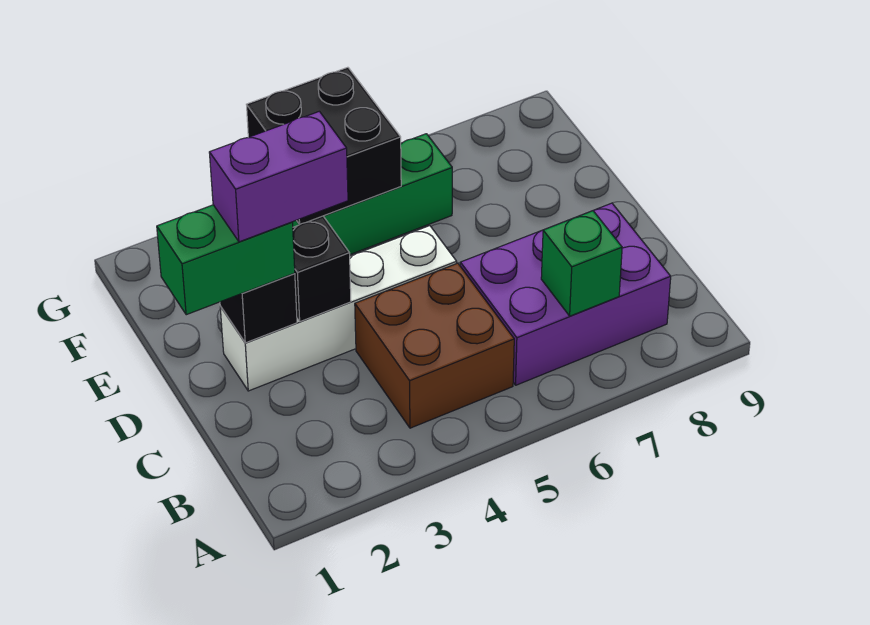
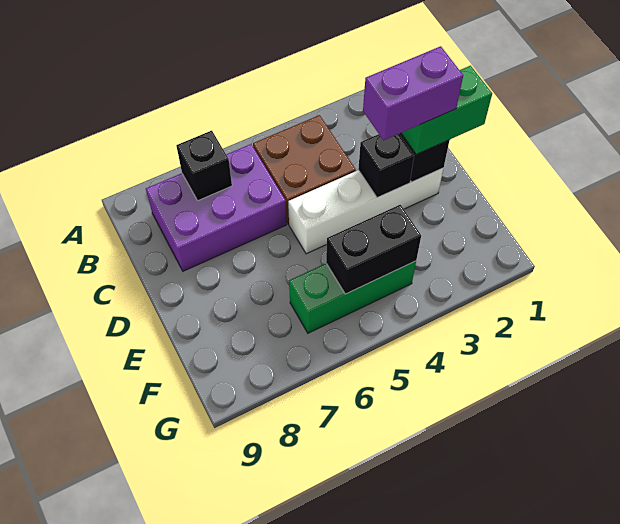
green 1x1 brick [541,211,622,316] -> black 1x1 brick [176,131,232,201]
black 2x2 brick [246,67,401,225] -> black 1x2 brick [326,205,421,294]

